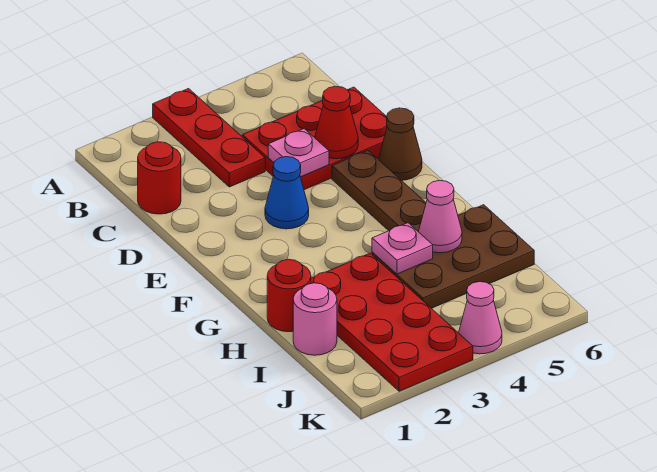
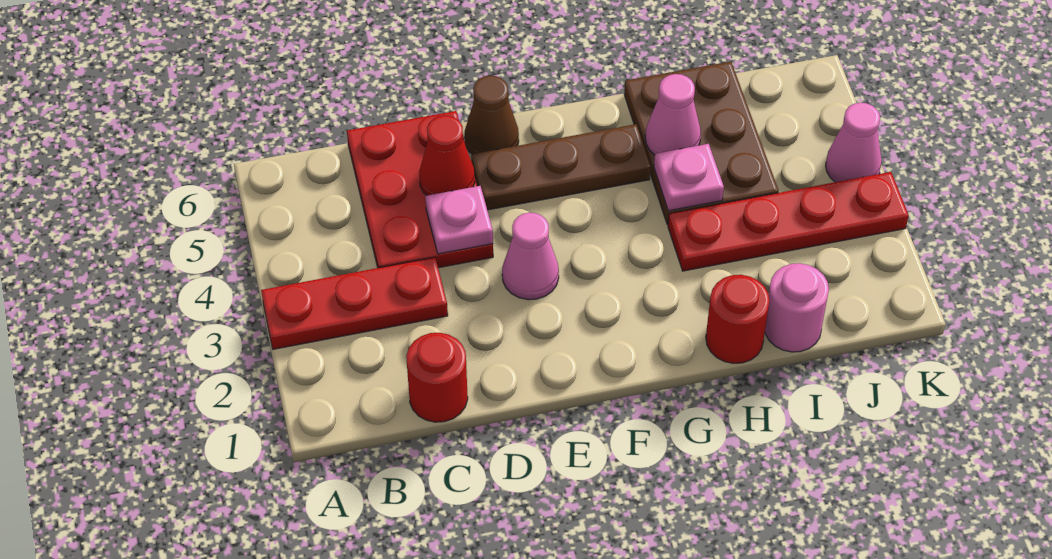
blue 1x1 cone [265,157,309,229] -> pink 1x1 cone [502,213,559,300]
red 2x4 plate [311,253,473,391] -> red 1x4 plate [668,172,909,271]

